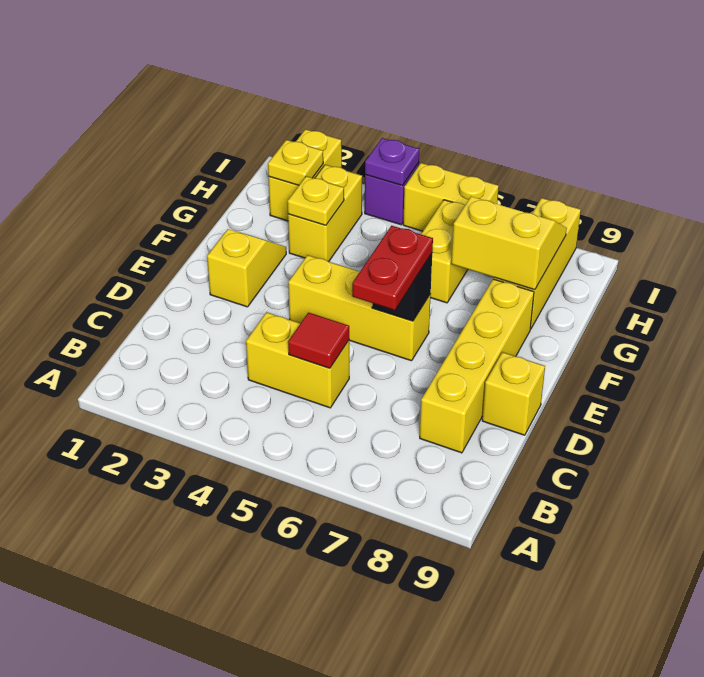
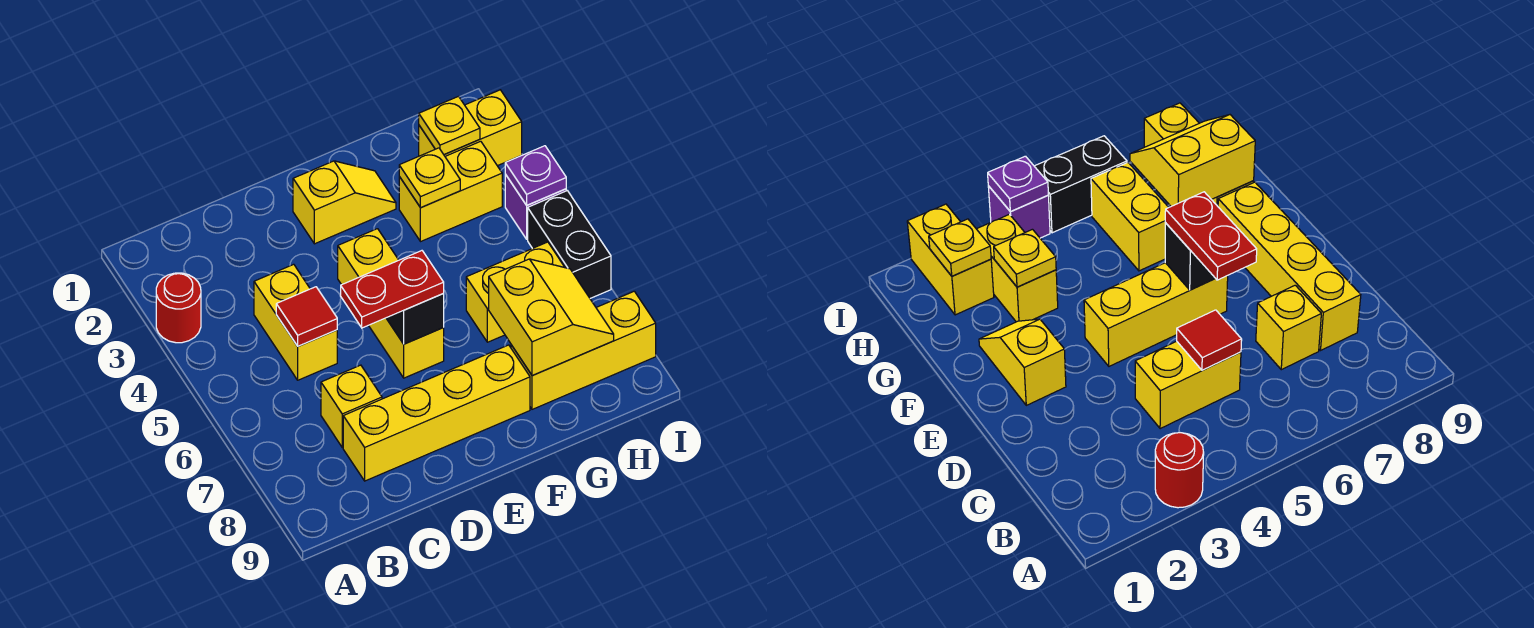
none -> red 1x1 round brick [156,273,201,343]
yellow 1x1 brick [482,352,545,435] -> yellow 1x1 brick moved to [321,365,382,447]
yellow 1x2 brick [403,163,499,231] -> black 1x2 brick [528,191,611,298]

